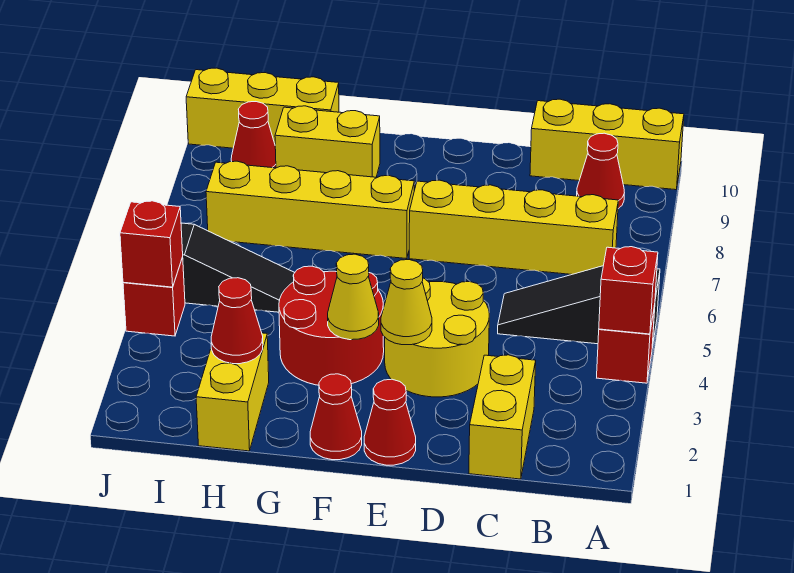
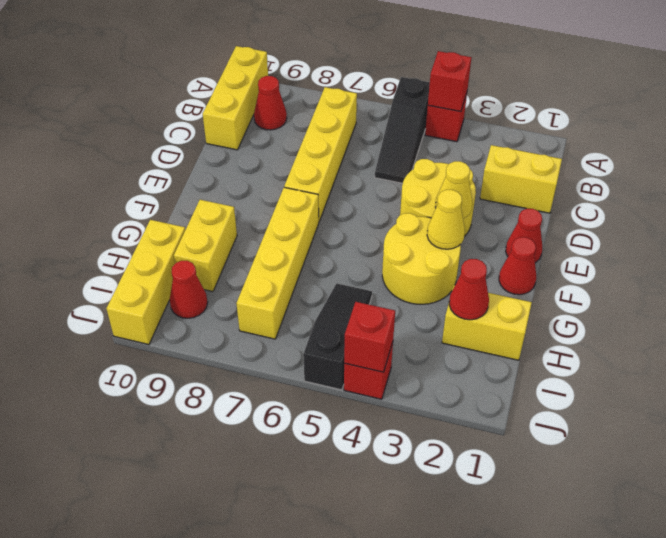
red 2x2 round brick [279,266,384,385] -> yellow 2x2 round brick [382,213,461,304]

